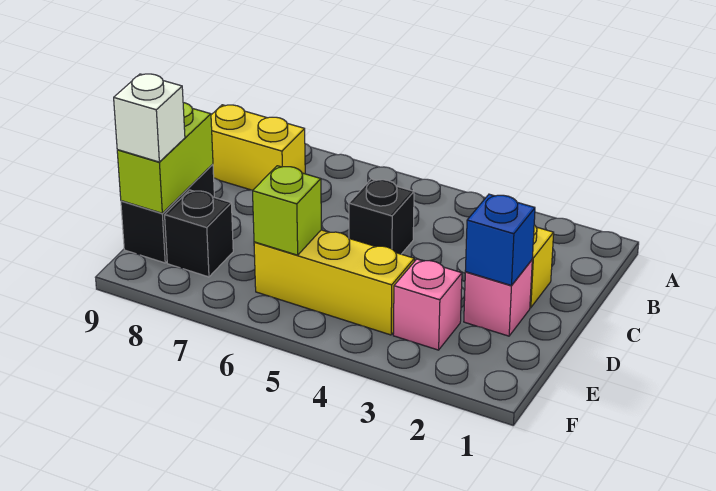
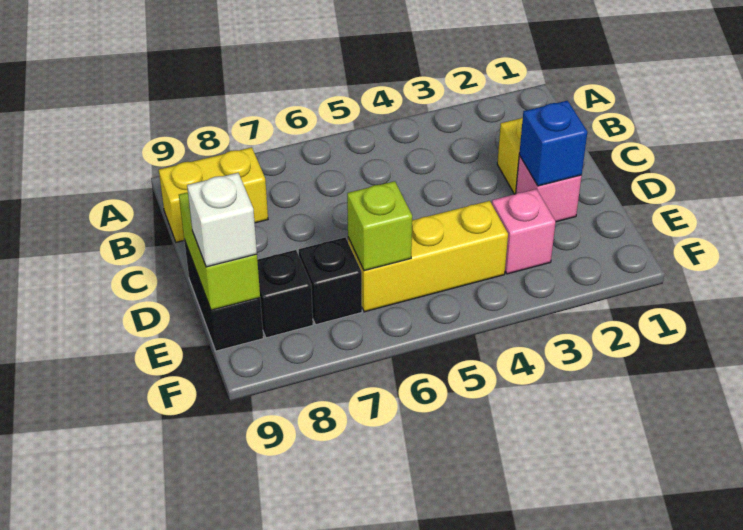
black 1x1 brick [349,179,414,254] -> black 1x1 brick moved to [299,237,362,325]

